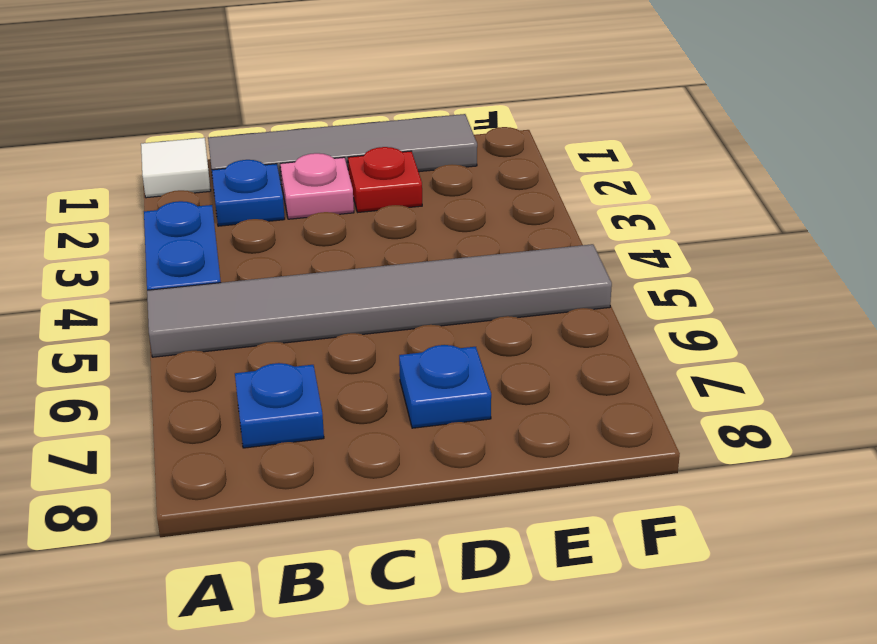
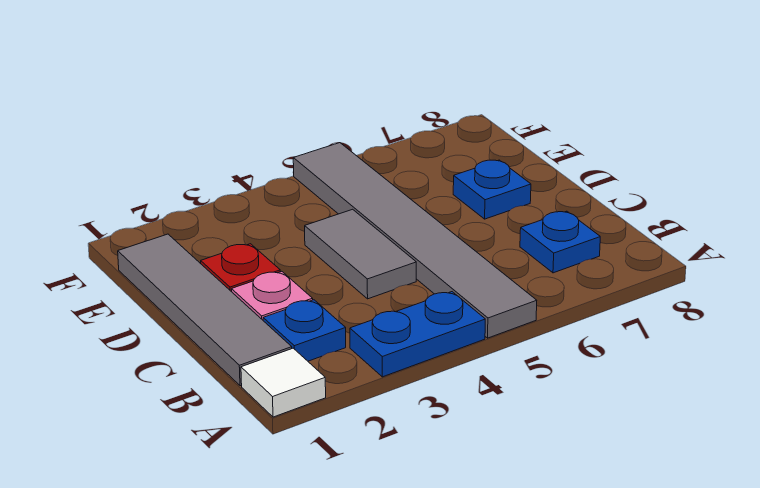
none -> grey 1x2 tile [305,209,416,299]

